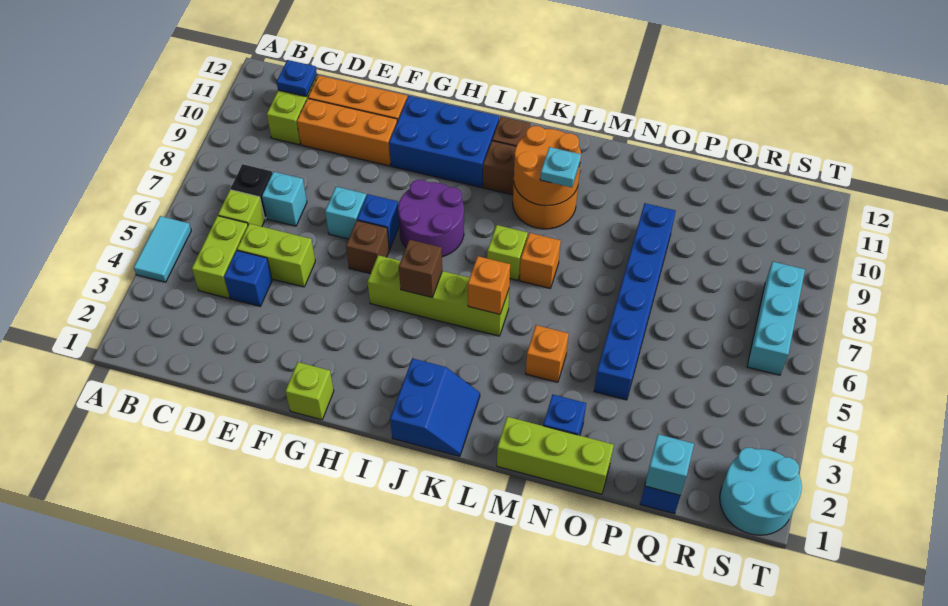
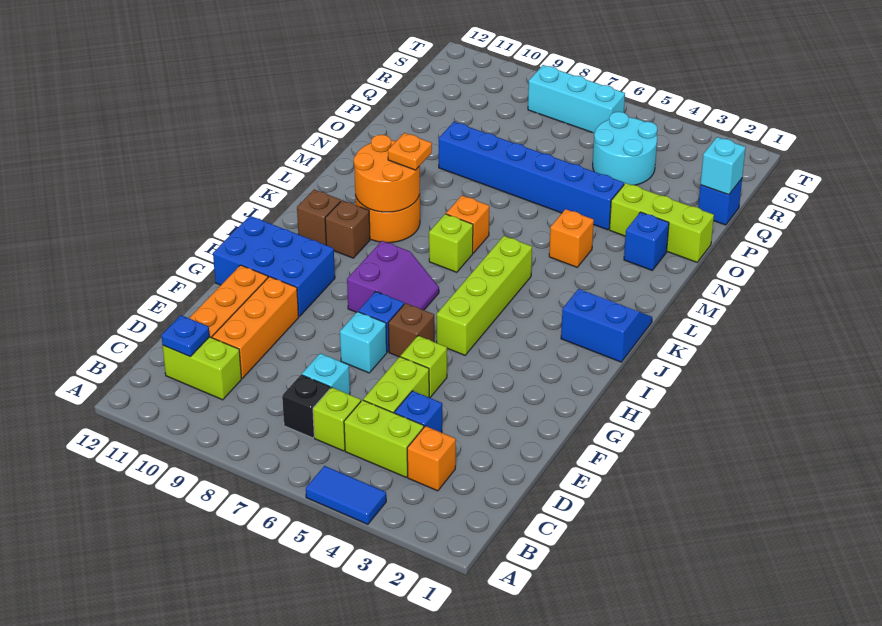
cyan 1x2 tile [134,216,191,282] -> blue 1x2 tile [306,466,386,524]
lime 1x1 brick [286,362,334,420] -> lime 1x1 brick moved to [401,336,447,398]
blue 2x3 brick [389,96,499,187] -> blue 2x3 brick turned to [213,216,335,316]
purple 2x2 round brick [398,180,464,257] -> purple 2x2 slope [347,241,439,312]
brown 1x1 brick [399,240,442,297] -> none
orange 1x1 brick [468,256,510,314] -> orange 1x1 brick moved to [407,426,456,491]
cyan 1x1 plate [540,147,581,187] -> orange 1x1 plate [388,133,432,170]
lime 1x3 brick [497,417,614,494] -> lime 1x3 brick turned to [609,183,714,262]
cyan 2x2 round brick [720,448,802,535] -> cyan 2x2 round brick moved to [593,112,657,185]

